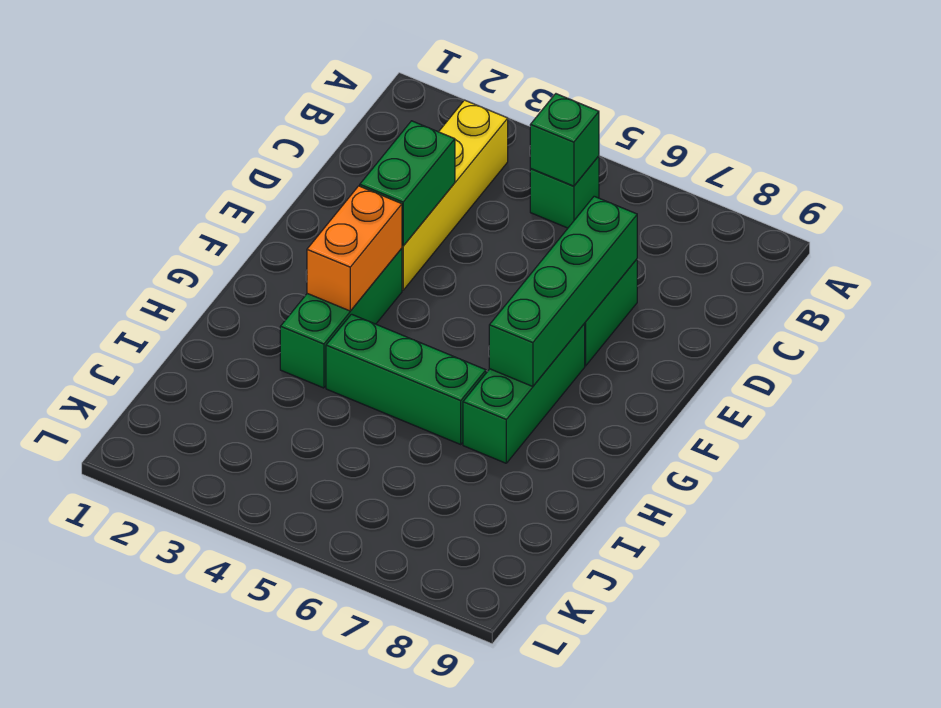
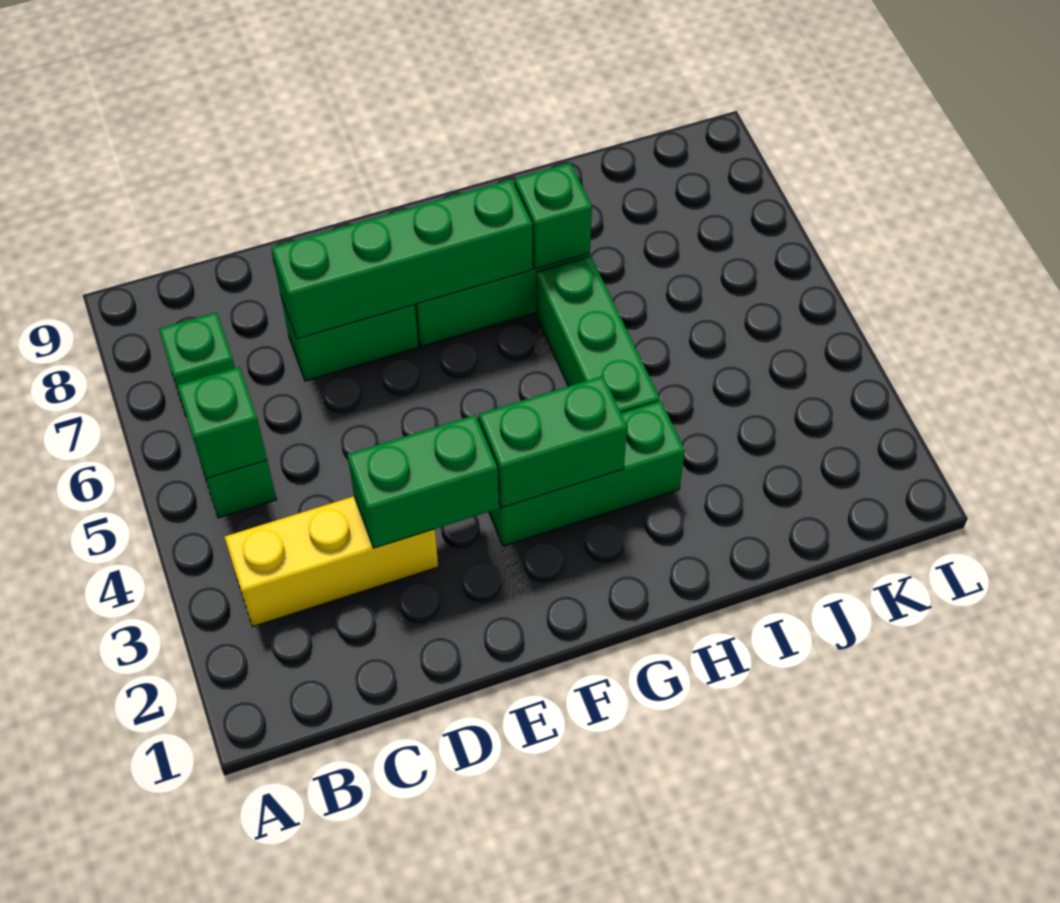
yellow 1x4 brick [402,100,508,290] -> yellow 1x3 brick [225,496,438,627]
none -> green 1x1 brick [159,312,235,416]
orange 1x2 brick [307,186,402,311] -> green 1x2 brick [479,376,627,507]
none -> green 1x1 brick [514,163,592,269]

